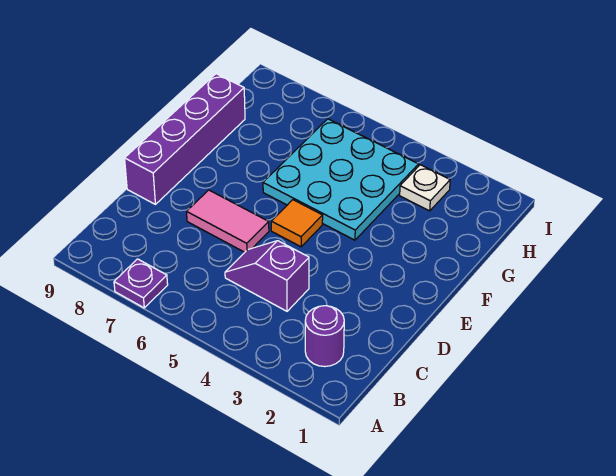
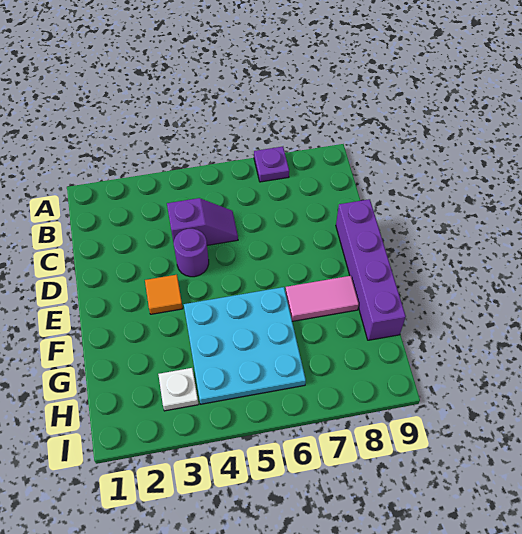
purple 1x1 round brick [305,306,344,367] -> purple 1x1 round brick moved to [174,229,209,277]
pink 1x2 tile [187,190,269,252] -> pink 1x2 tile moved to [285,276,359,321]
orange 1x1 tile [271,200,323,247] -> orange 1x1 tile moved to [145,275,183,314]

